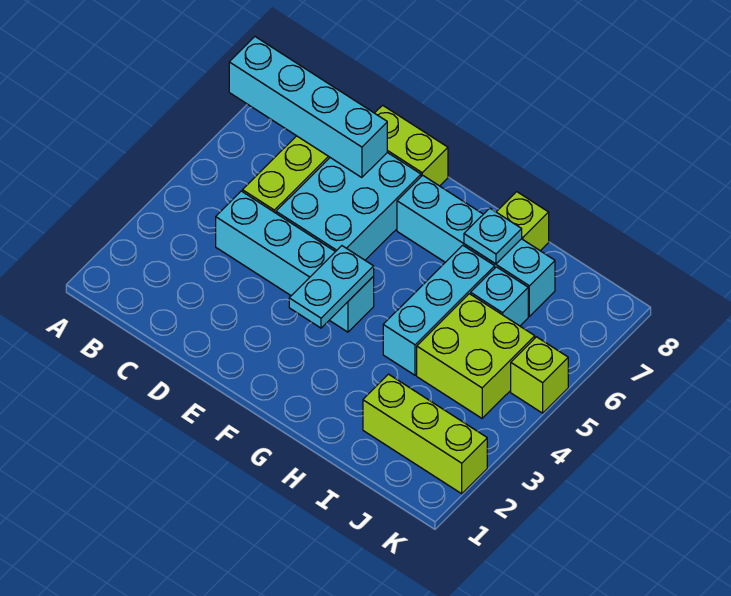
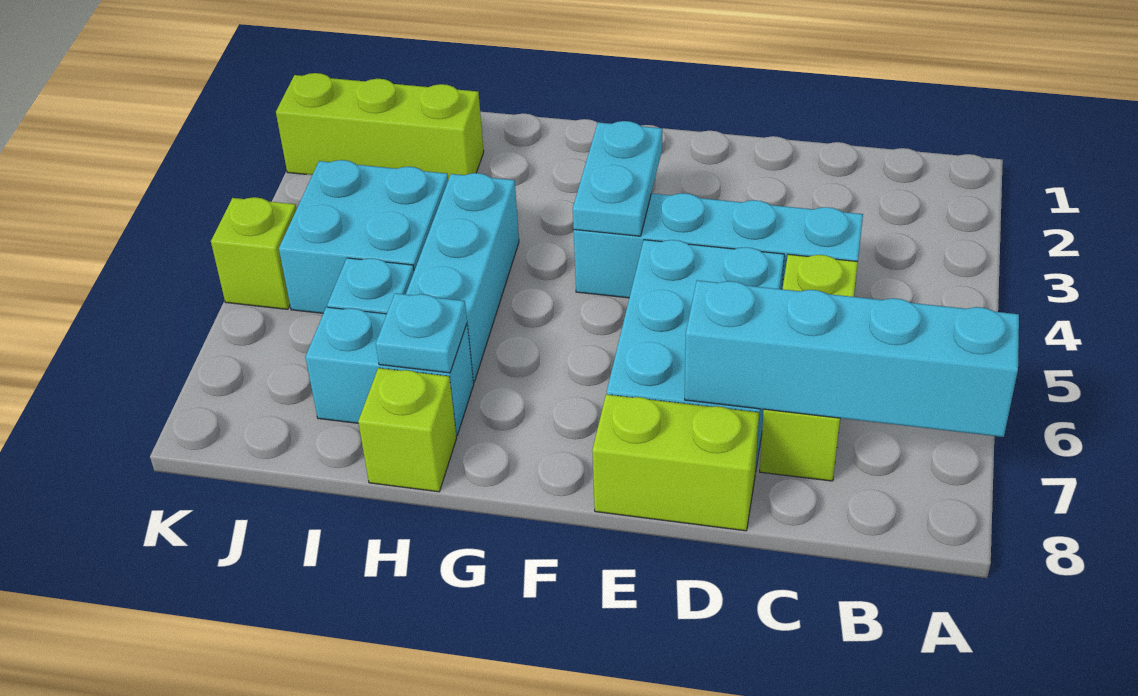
cyan 1x4 brick [397,175,555,316] -> cyan 1x2 brick [306,307,474,435]
lime 2x2 brick [417,294,535,418] -> cyan 2x2 brick [279,160,448,313]

